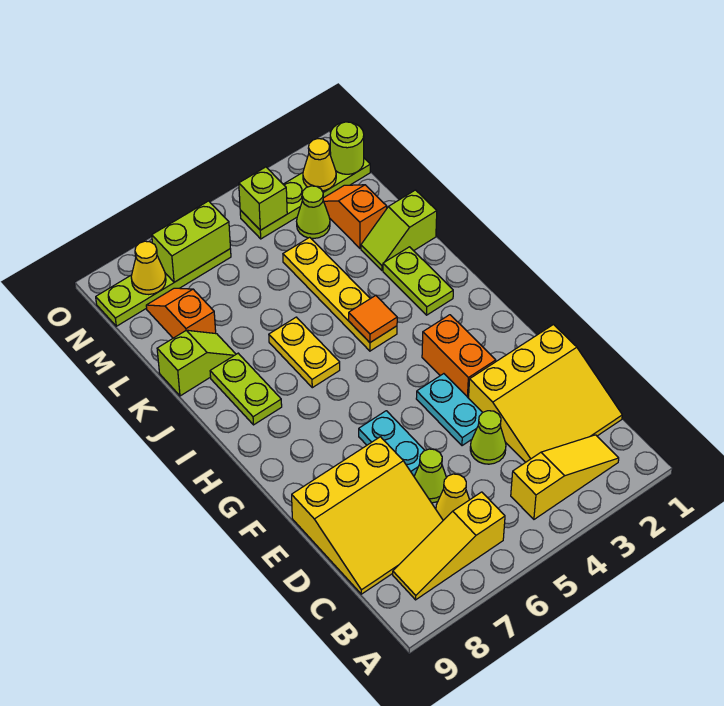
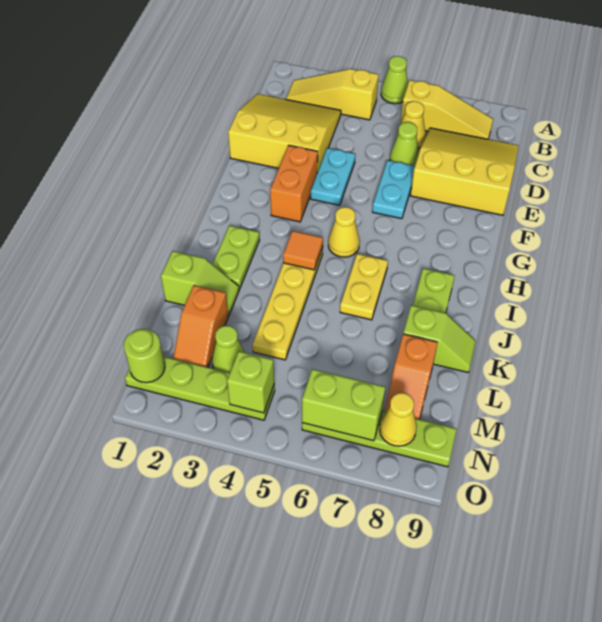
lime 1x1 cone [470,411,506,464] -> lime 1x1 cone moved to [381,56,408,104]
lime 1x2 slope [157,330,236,396] -> lime 1x2 slope turned to [403,305,476,372]
yellow 1x1 cone [303,139,336,191] -> yellow 1x1 cone moved to [328,207,360,257]

